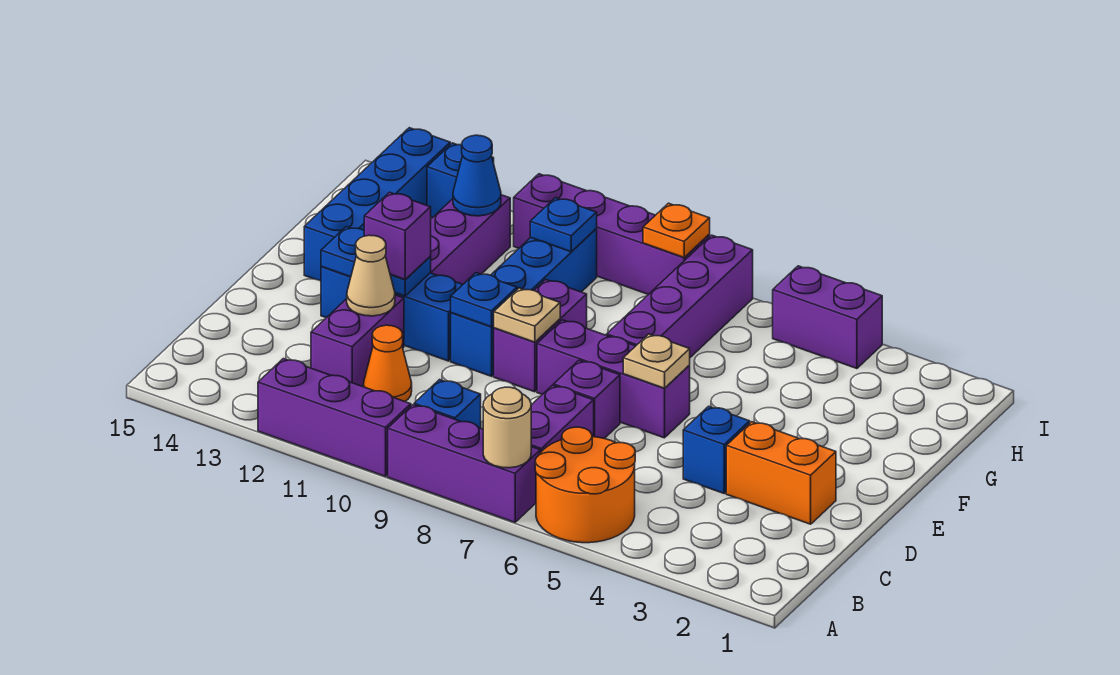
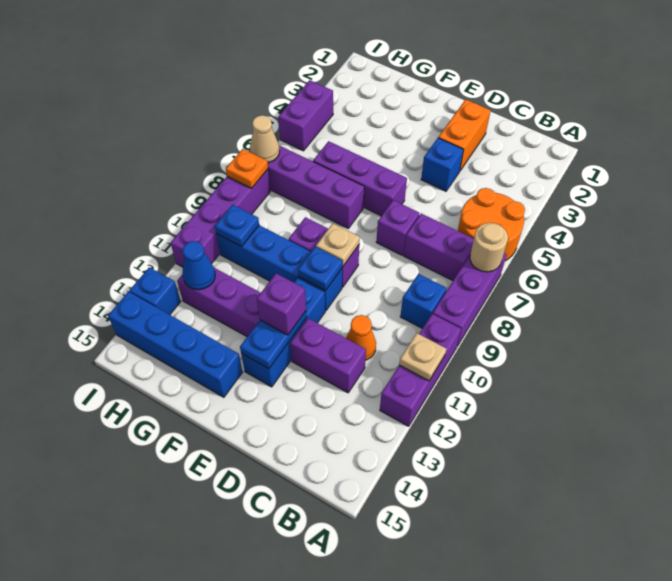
tan 1x1 cone [347,235,395,316] -> tan 1x1 cone moved to [250,115,280,163]
purple 1x3 brick [537,320,690,438] -> purple 1x3 brick turned to [313,141,407,216]
tan 1x1 plate [623,334,690,388] -> tan 1x1 plate moved to [399,333,446,381]

